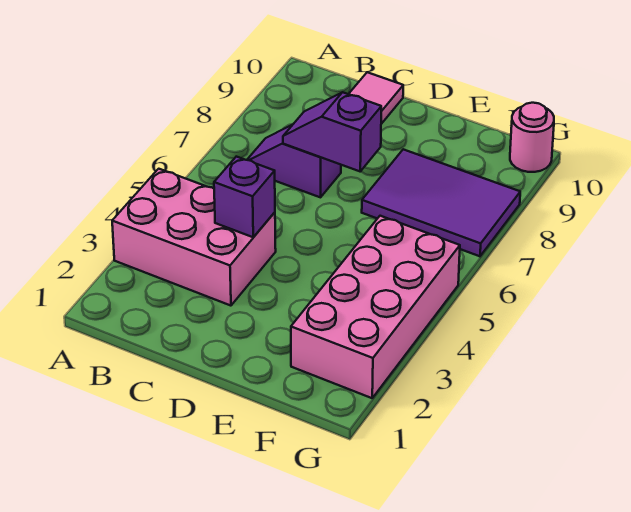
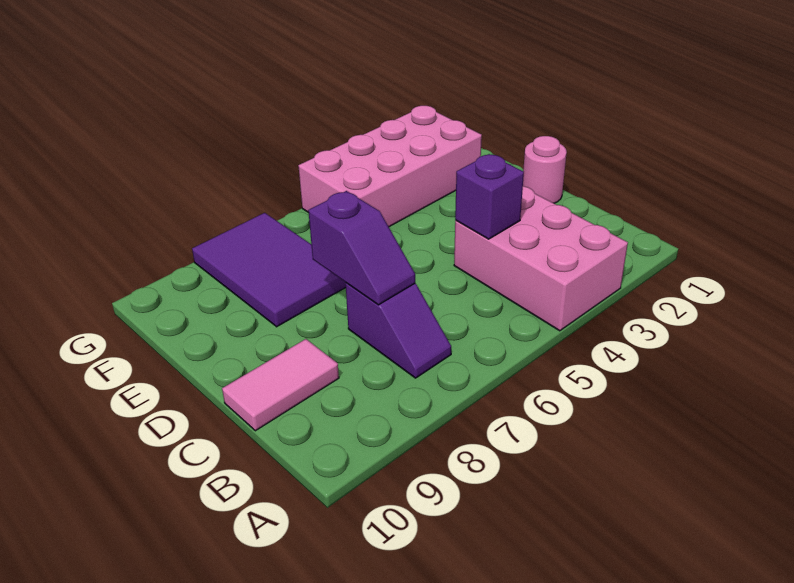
pink 1x1 round brick [510,103,554,172] -> pink 1x1 round brick moved to [523,136,567,203]

